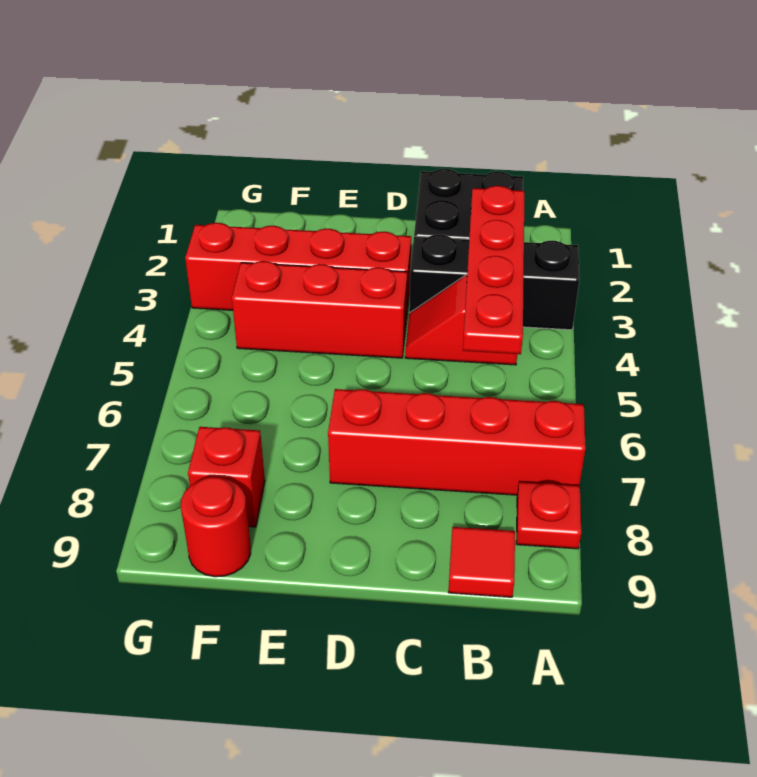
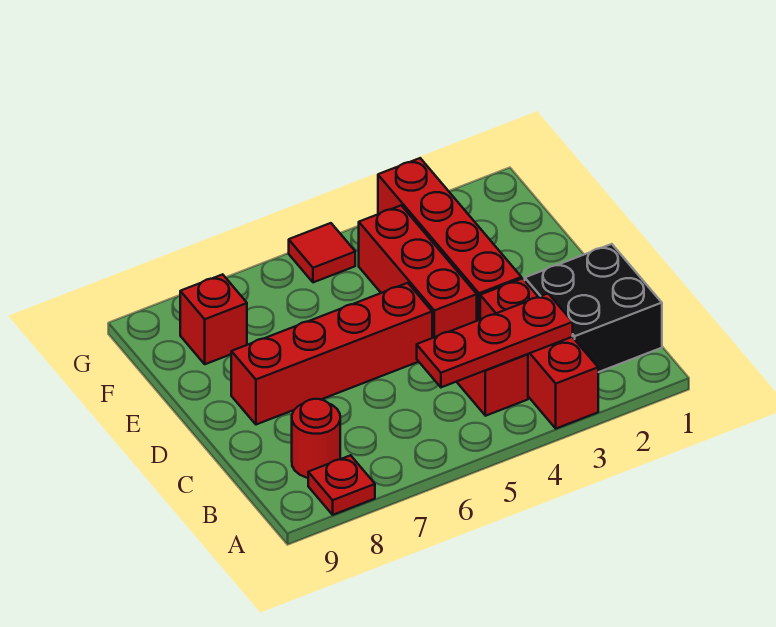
black 1x3 brick [409,235,580,330] -> red 1x3 brick [480,279,598,428]
red 1x4 brick [328,389,586,495] -> red 1x4 brick turned to [231,283,432,425]
red 1x4 plate [463,186,525,354] -> red 1x3 plate [417,294,573,387]
red 1x1 tile [448,527,515,597] -> red 1x1 tile moved to [289,223,355,282]
red 1x1 round brick [181,477,251,577] -> red 1x1 round brick moved to [292,399,340,478]

